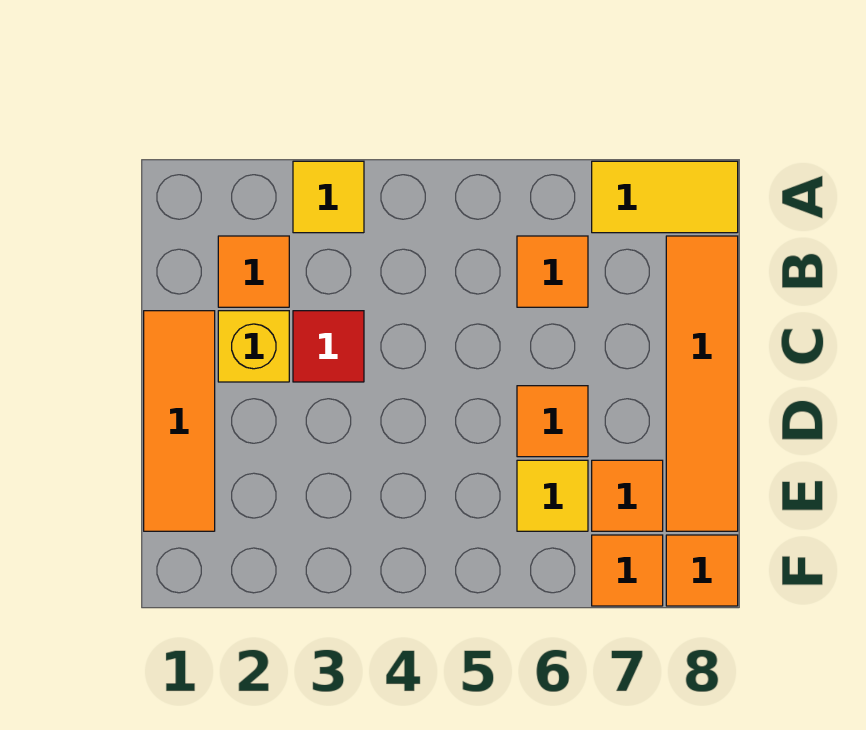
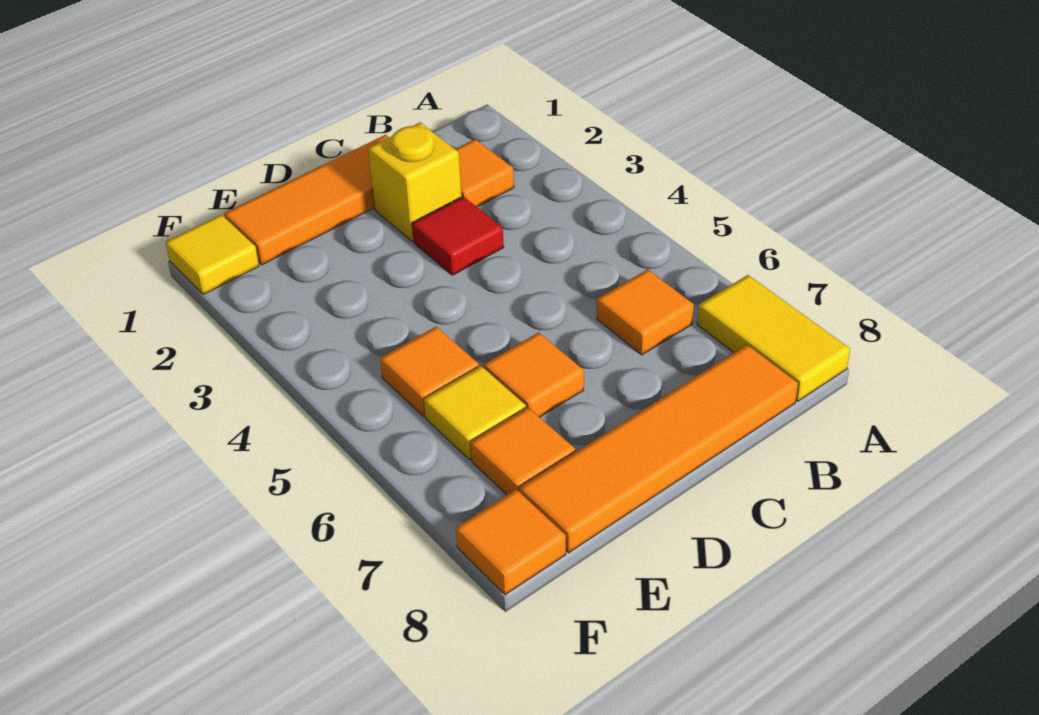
yellow 1x1 tile [293,161,364,233] -> yellow 1x1 tile moved to [166,215,259,294]
orange 1x1 tile [592,535,663,606] -> orange 1x1 tile moved to [380,327,479,416]

